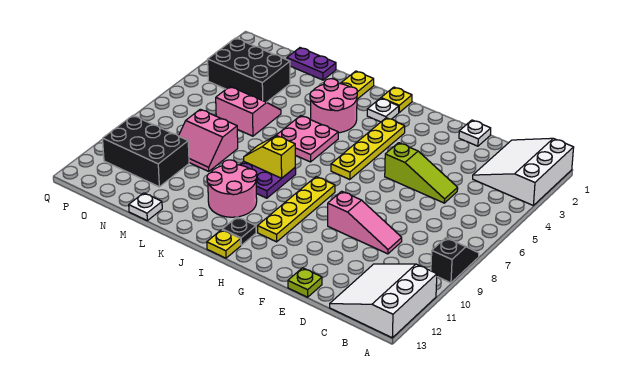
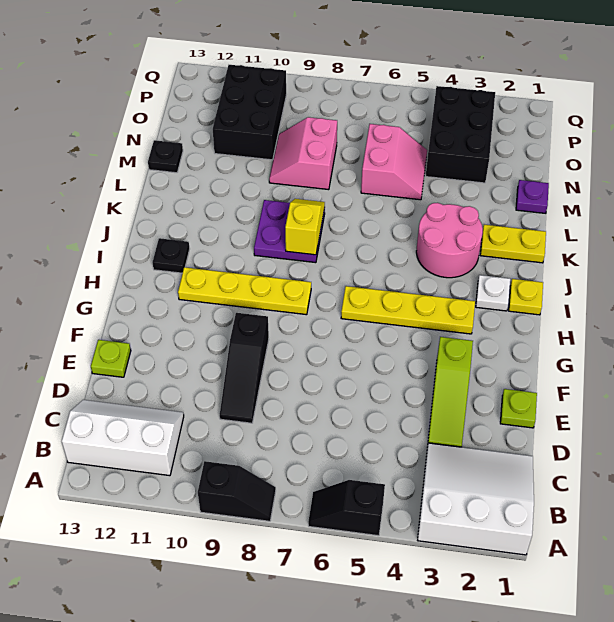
none -> black 1x2 slope [308,480,385,536]
white 3x3 slope [330,264,437,338] -> white 2x3 slope [62,400,184,476]
lime 1x3 slope [385,143,458,203] -> lime 1x3 slope moved to [428,337,473,447]
pink 1x3 slope [328,191,402,254] -> black 1x3 slope [220,313,269,423]
white 1x1 plate [459,120,491,146] -> lime 1x1 plate [500,389,537,428]
yellow 1x1 plate [207,230,241,258] -> none
pink 2x2 plate [276,116,338,162] -> none
pink 2x2 round brick [207,160,257,217] -> none
purple 1x2 plate [287,48,336,80] -> purple 1x1 plate [516,180,549,213]
white 1x1 plate [129,193,162,221] -> black 1x1 plate [148,140,183,173]

